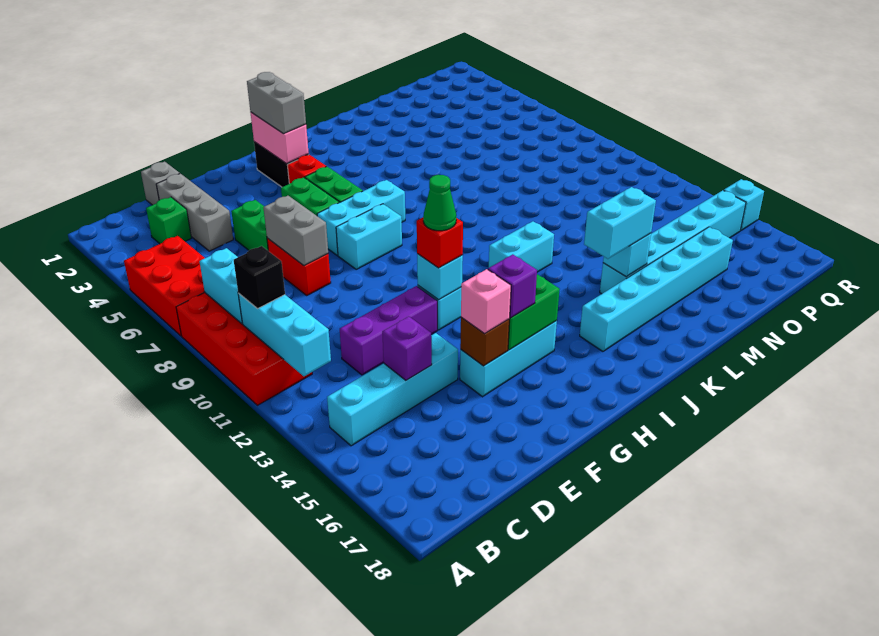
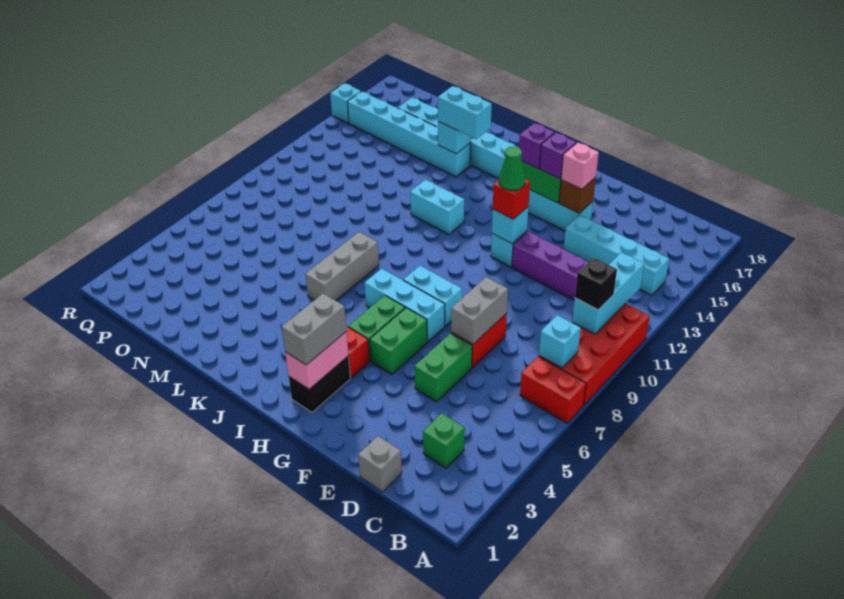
red 2x3 brick [124,236,205,336] -> red 1x2 brick [520,356,586,423]
cyan 1x2 brick [199,248,243,324] -> cyan 1x1 brick [539,315,581,368]
grey 1x3 brick [156,173,233,251] -> grey 1x3 brick moved to [305,232,379,301]
purple 1x1 brick [382,316,432,380] -> purple 1x1 brick moved to [519,123,555,168]

